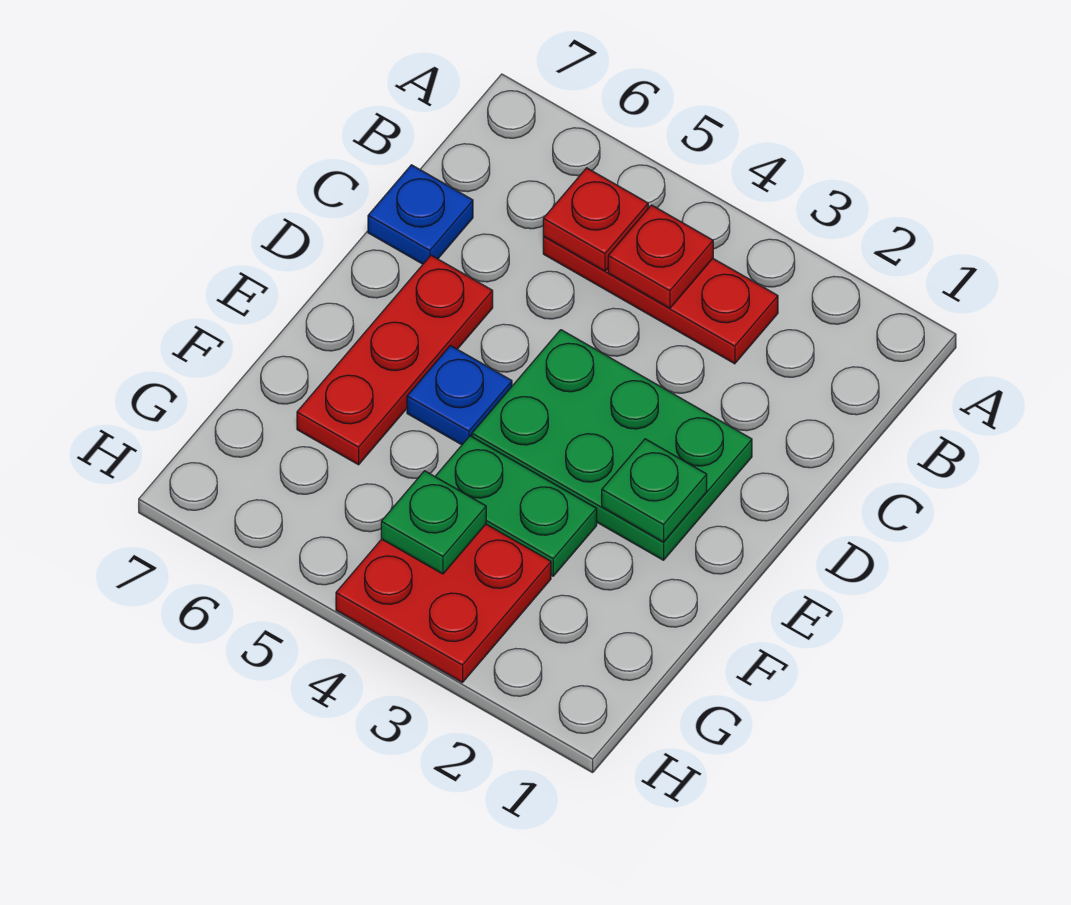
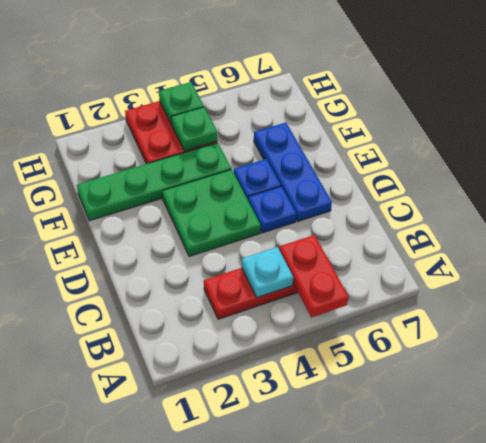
red 1x1 plate [608,205,713,308] -> cyan 1x1 plate [242,247,293,298]
red 1x1 plate [543,168,648,271] -> red 1x2 plate [279,235,348,317]
blue 1x1 plate [368,165,473,264] -> blue 1x1 plate moved to [248,186,297,233]
green 2x3 plate [472,330,752,560] -> green 2x2 plate [162,169,261,256]
red 1x3 plate [297,255,493,465] -> blue 1x3 plate [254,123,332,222]
green 1x1 plate [602,439,707,542] -> green 1x1 plate moved to [159,82,204,124]
green 1x2 plate [435,436,597,576] -> green 1x4 plate [77,143,231,221]

